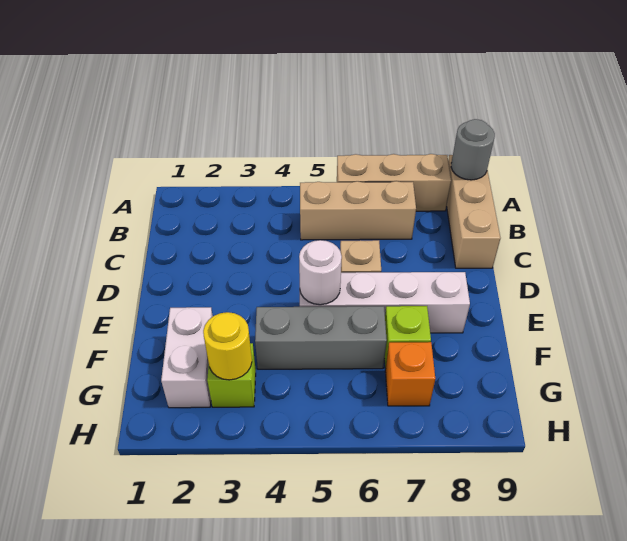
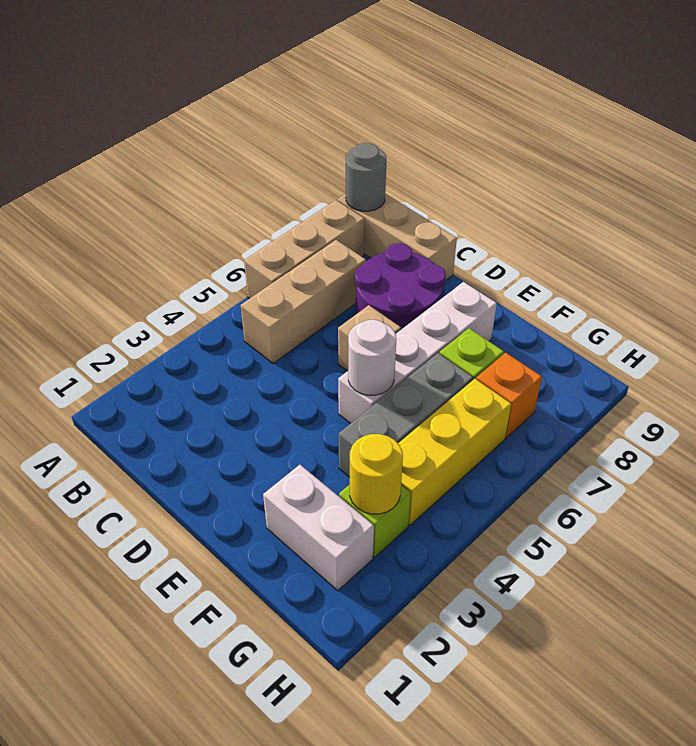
none -> purple 2x2 round brick [355,243,446,329]
none -> yellow 1x3 brick [398,379,511,525]

